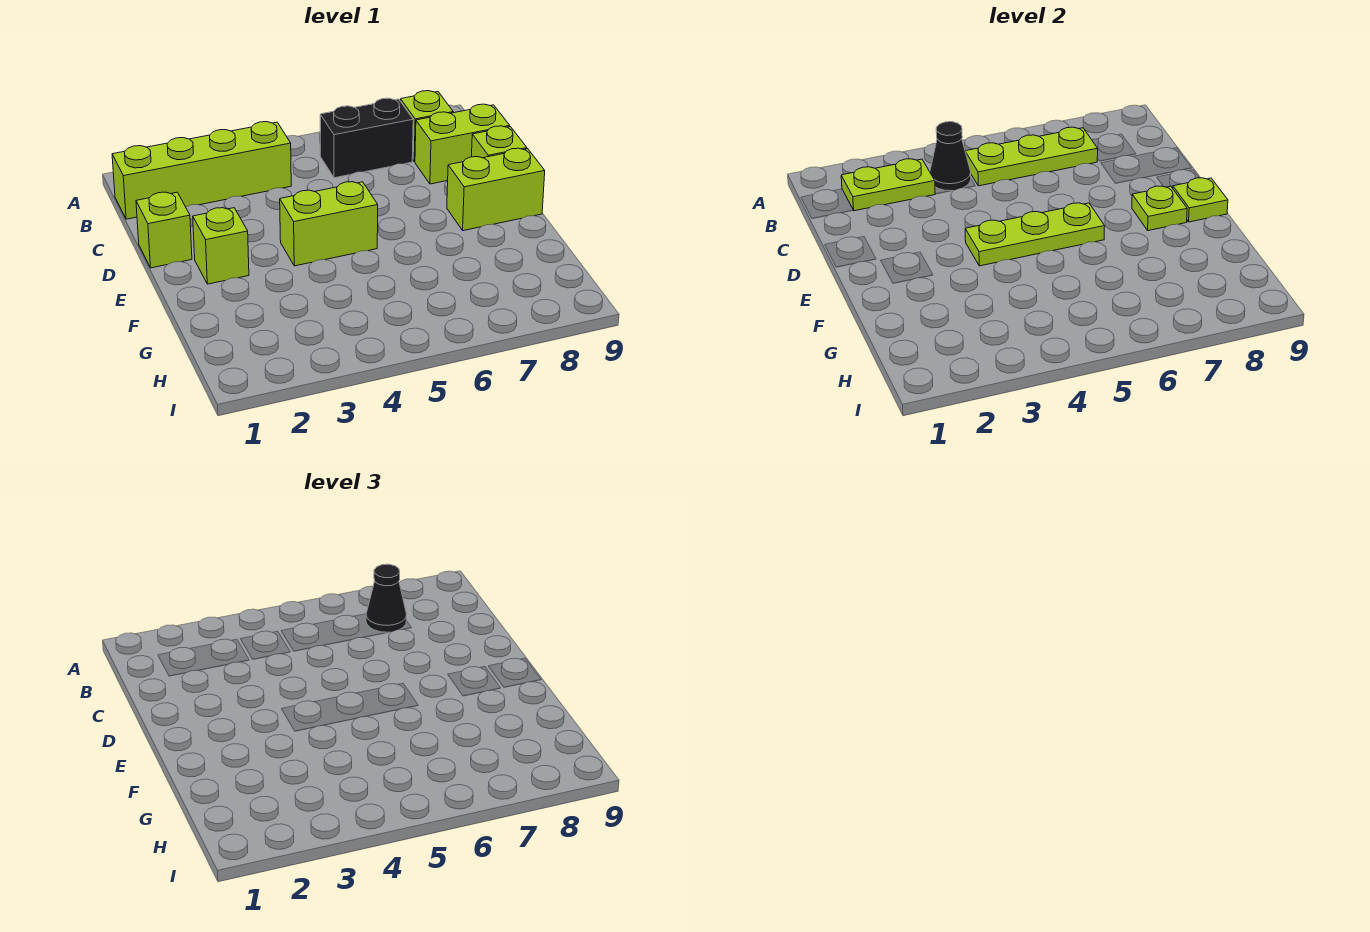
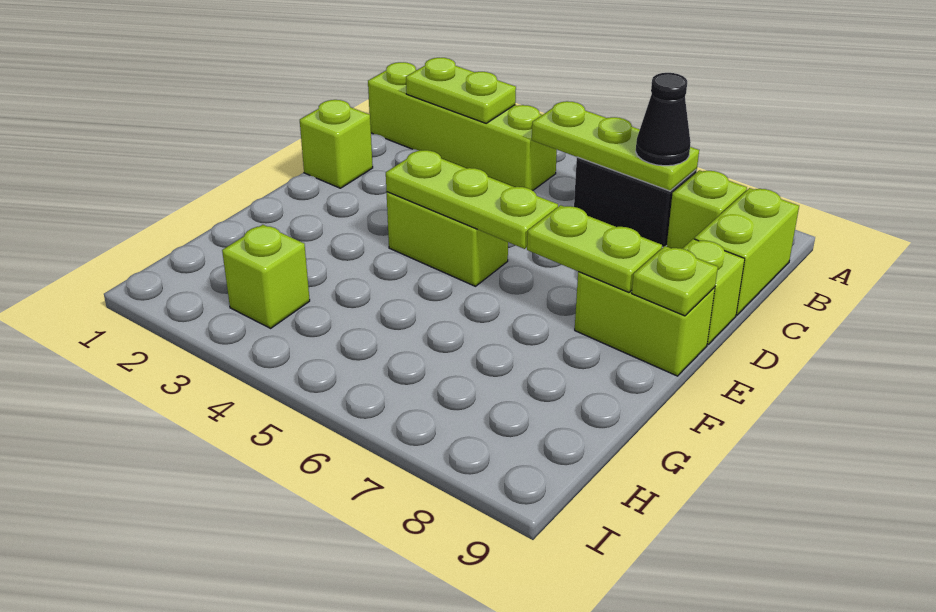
black 1x1 cone [930,122,971,191] -> none
lime 1x2 brick [415,104,510,184] -> lime 1x2 brick turned to [695,188,799,315]
lime 1x1 brick [193,208,249,284] -> lime 1x1 brick moved to [222,225,310,328]
lime 1x1 plate [1132,186,1187,231] -> lime 1x2 plate [527,205,662,292]

